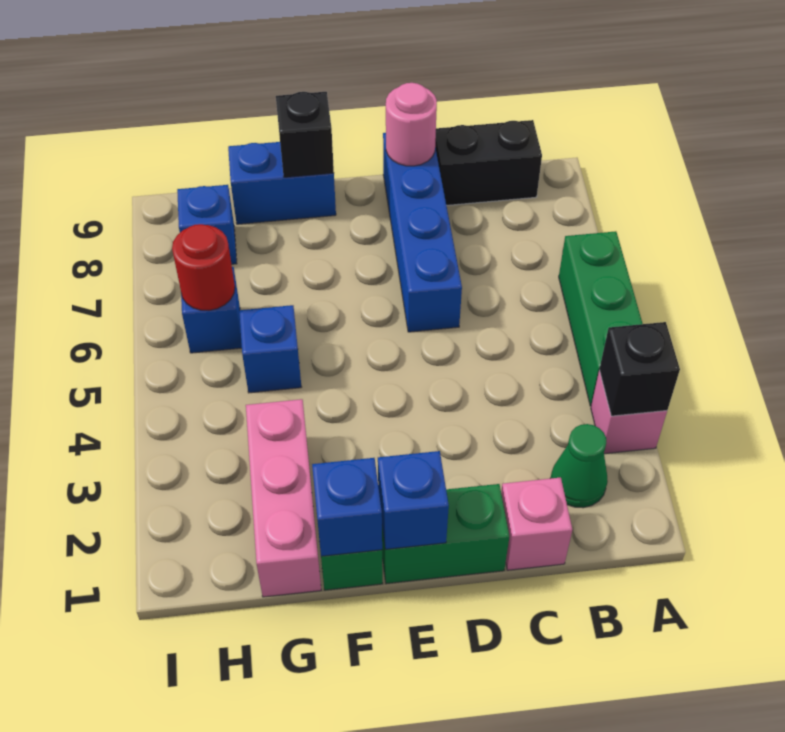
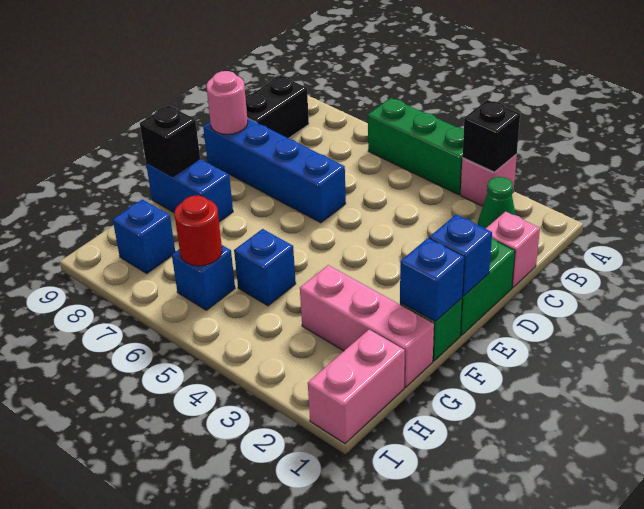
blue 1x2 brick [228,142,336,224] -> blue 1x2 brick turned to [146,159,233,222]
none -> pink 1x2 brick [308,330,405,444]

